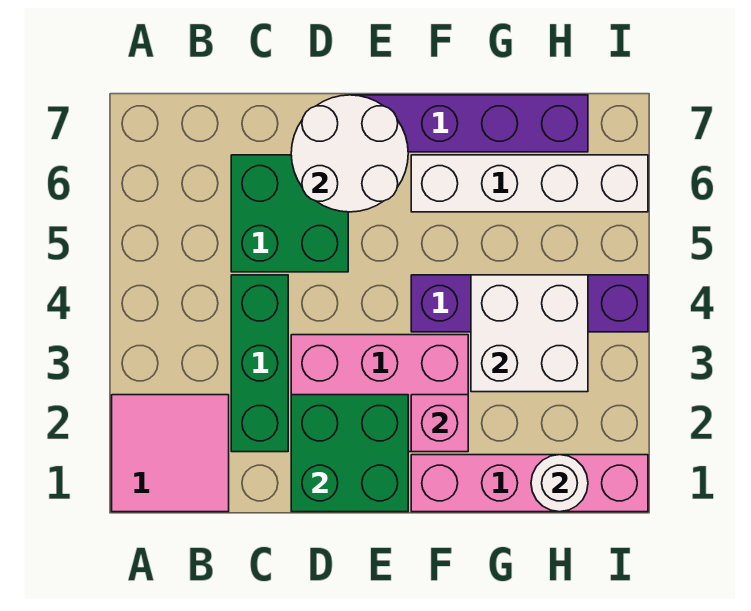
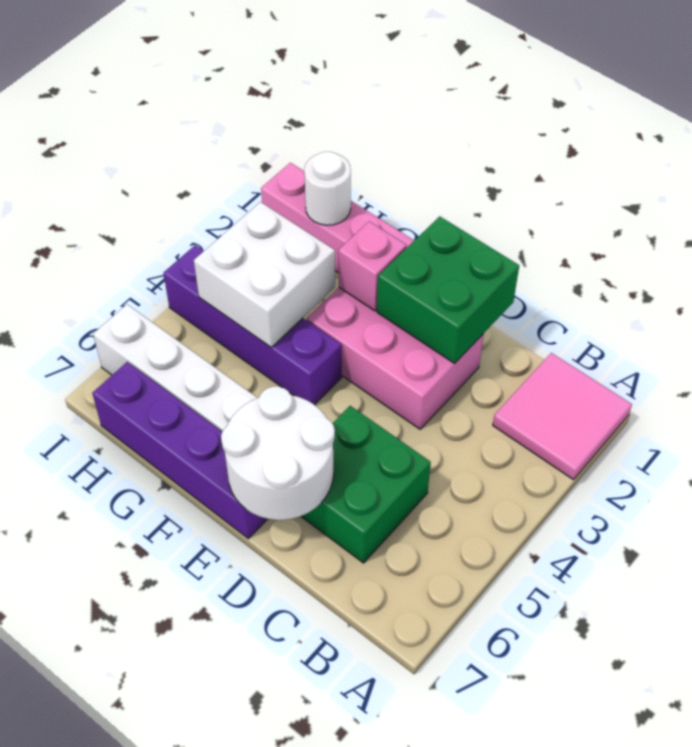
green 1x3 brick [231,275,288,452] -> none

